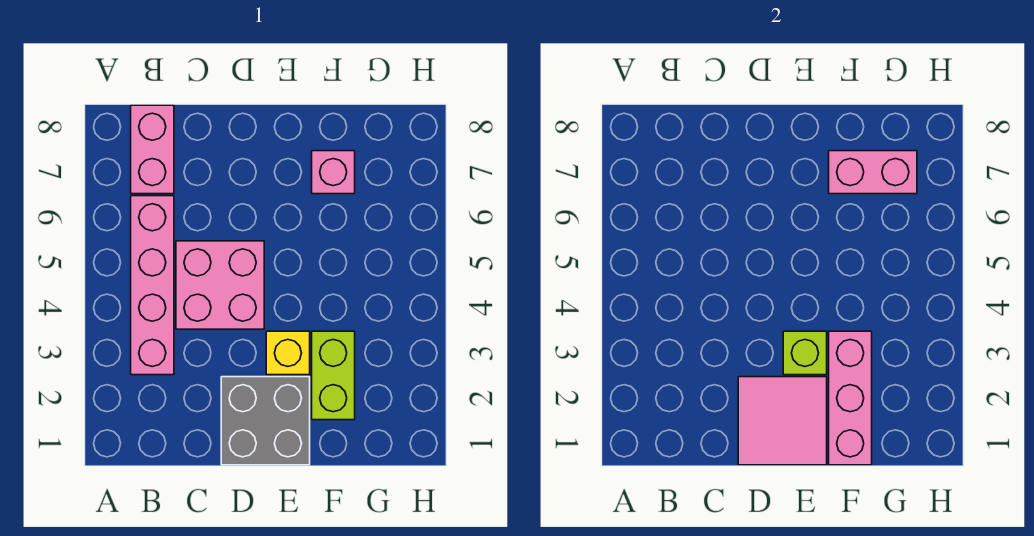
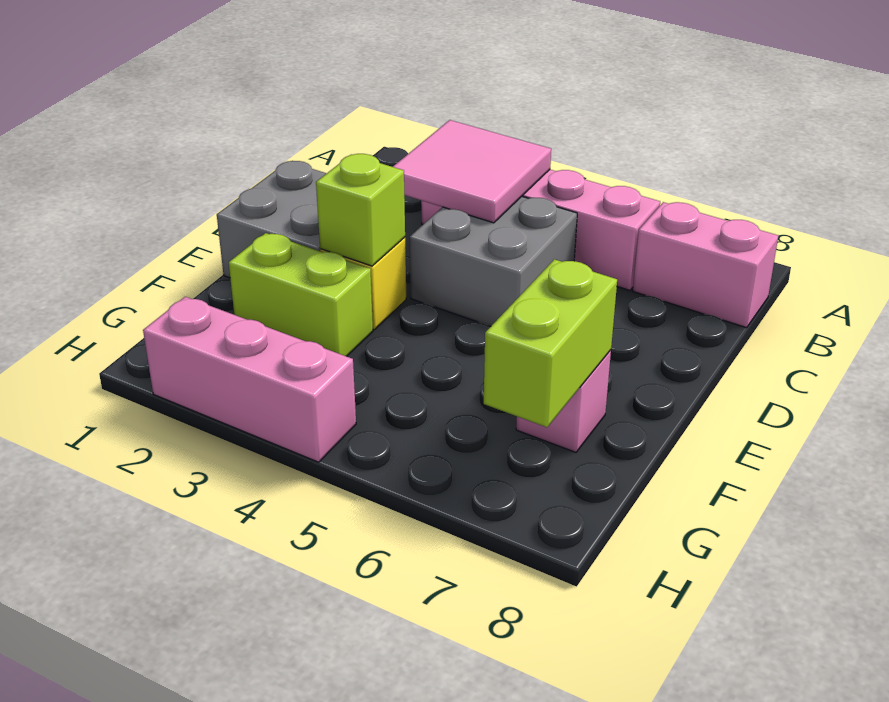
pink 2x2 brick [176,241,264,329] -> grey 2x2 brick [410,197,577,326]
pink 2x2 tile [738,377,827,465] -> pink 2x2 tile moved to [393,120,551,223]
pink 1x3 brick [829,331,872,465] -> pink 1x3 brick moved to [143,297,356,462]
pink 1x2 brick [829,151,917,194] -> lime 1x2 brick [484,259,617,427]

